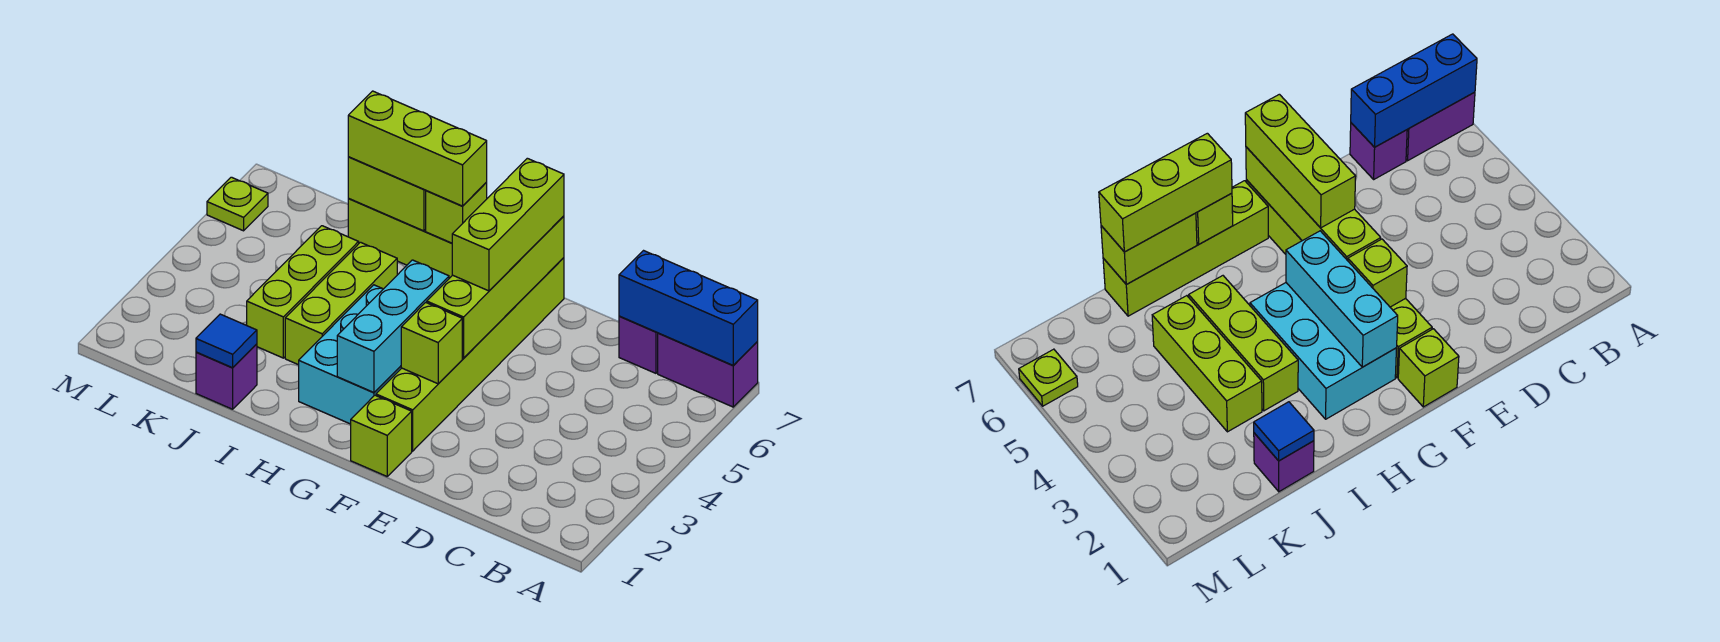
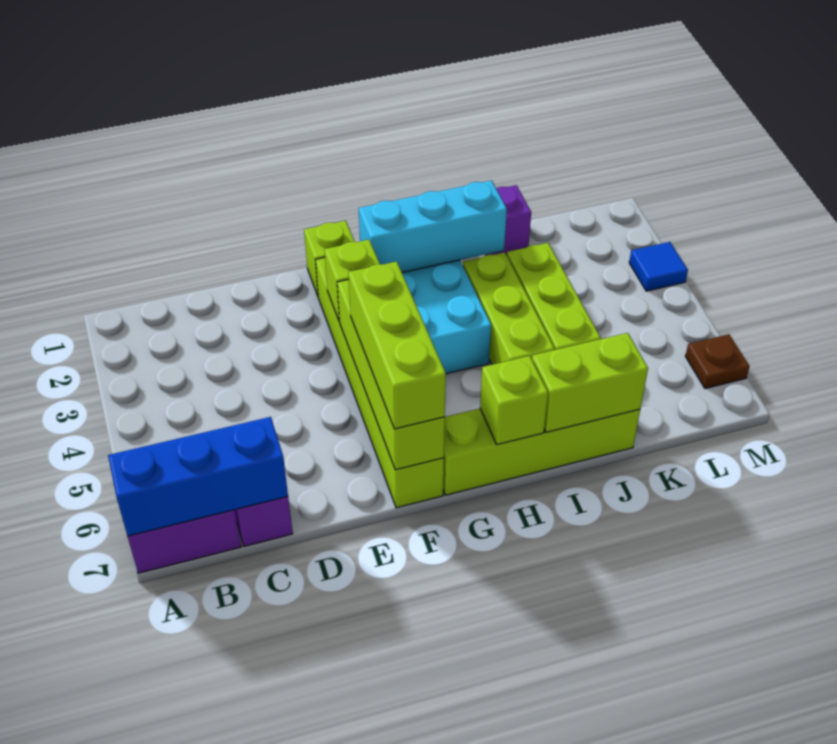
cyan 1x3 brick [337,260,449,392] -> cyan 1x3 brick turned to [359,180,507,272]
lime 1x3 brick [348,91,487,206] -> none
blue 1x1 tile [196,314,257,368] -> blue 1x1 tile moved to [629,242,688,291]
lime 1x1 plate [207,177,268,231] -> brown 1x1 plate [685,334,750,389]

